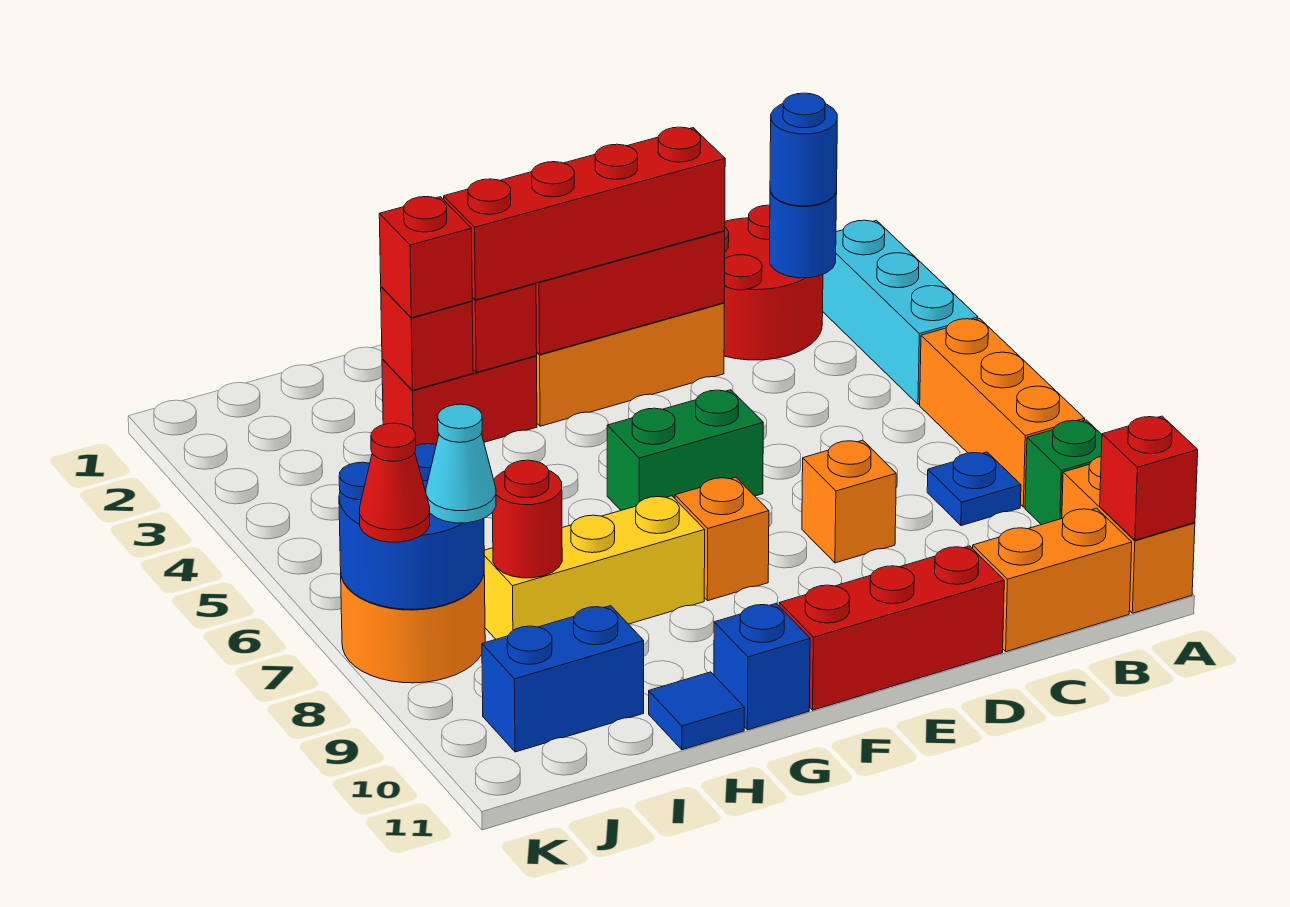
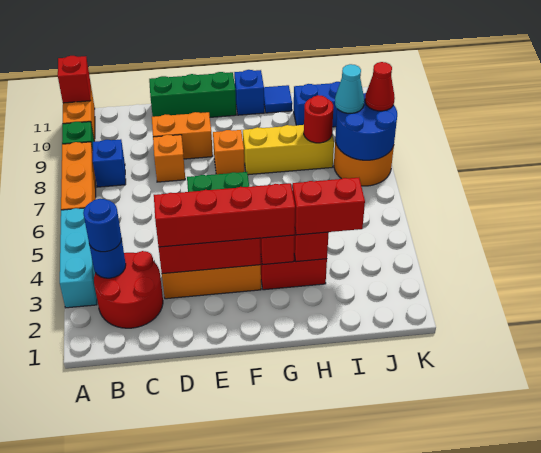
blue 1x1 plate [927,452,1021,526] -> blue 1x1 brick [92,139,126,187]
orange 1x2 brick [973,508,1132,652] -> orange 1x2 brick moved to [152,112,213,159]
red 1x3 brick [779,546,1004,710] -> green 1x3 brick [149,72,236,117]
red 1x1 brick [379,197,472,318] -> red 1x2 brick [292,178,365,235]

